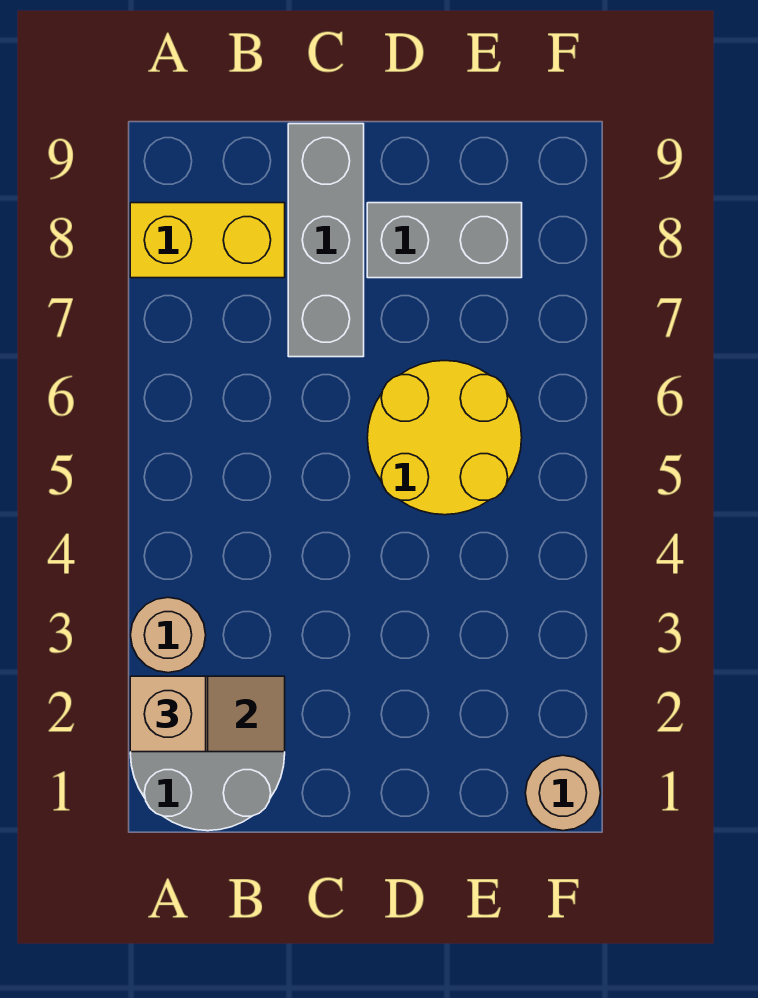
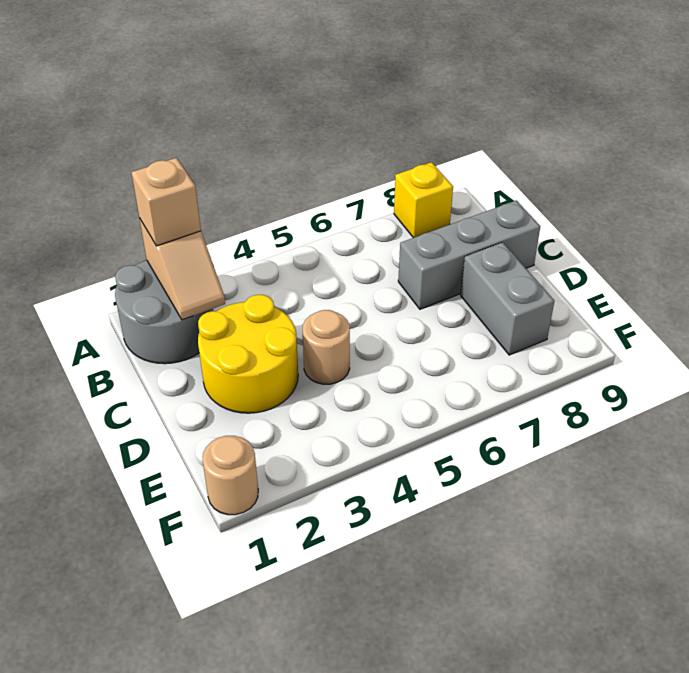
tan 1x1 round brick [131,598,206,673] -> tan 1x1 round brick moved to [303,310,350,384]
yellow 1x2 brick [130,203,285,278] -> yellow 1x1 brick [394,162,453,238]
yellow 2x2 round brick [367,361,522,515] -> yellow 2x2 round brick moved to [198,295,298,413]

